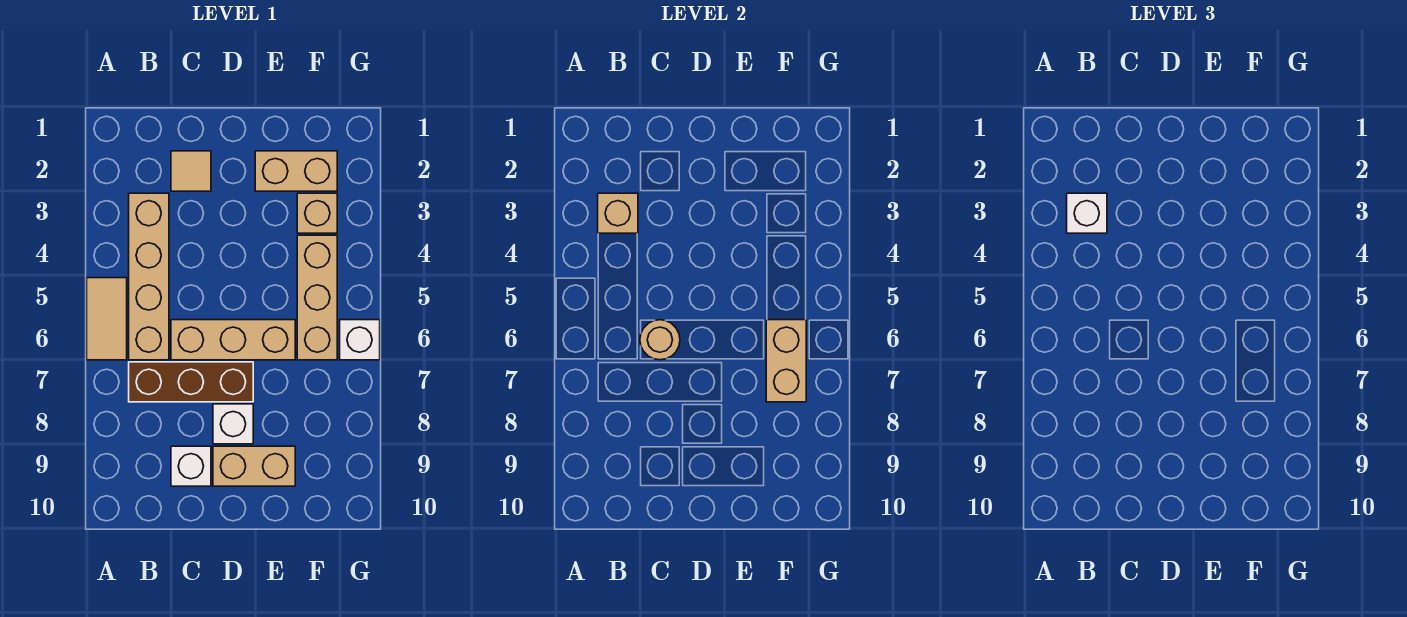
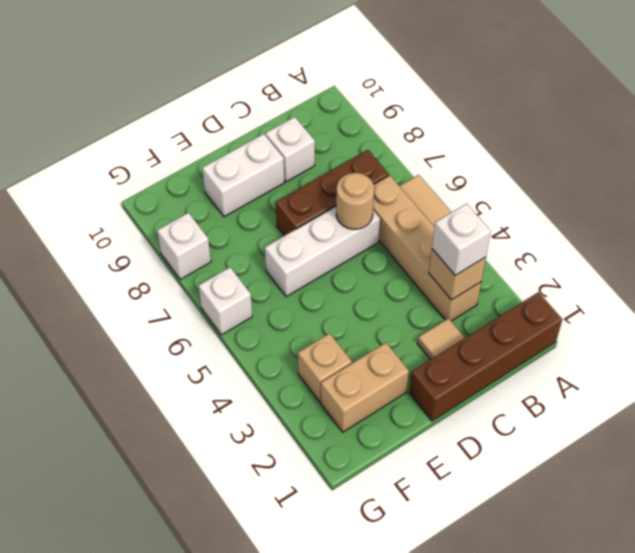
none -> brown 1x4 brick [409,292,562,421]
tan 1x3 brick [171,320,295,360] -> white 1x3 brick [265,206,380,297]
white 1x1 brick [213,404,253,444] -> white 1x1 brick moved to [157,213,211,280]
tan 1x2 brick [213,446,295,486] -> white 1x2 brick [202,134,284,217]
tan 1x3 brick [297,235,337,360] -> none
tan 1x2 brick [766,320,806,402] -> none

